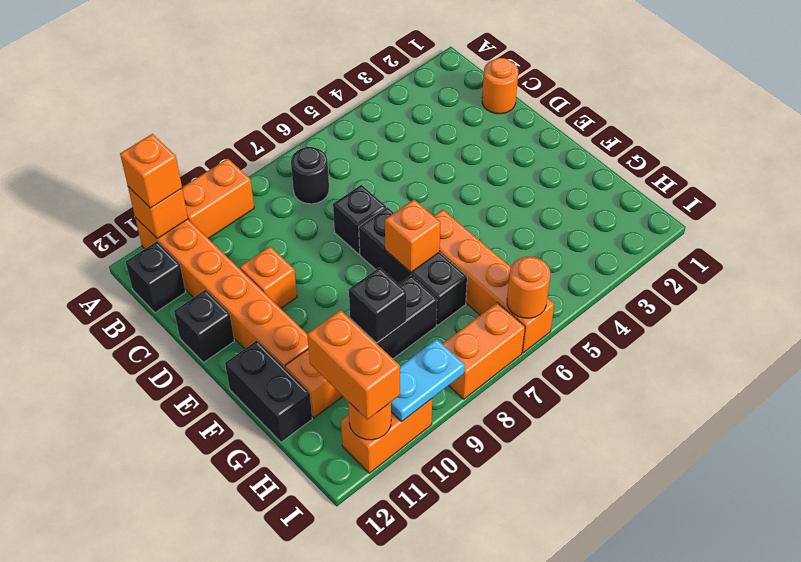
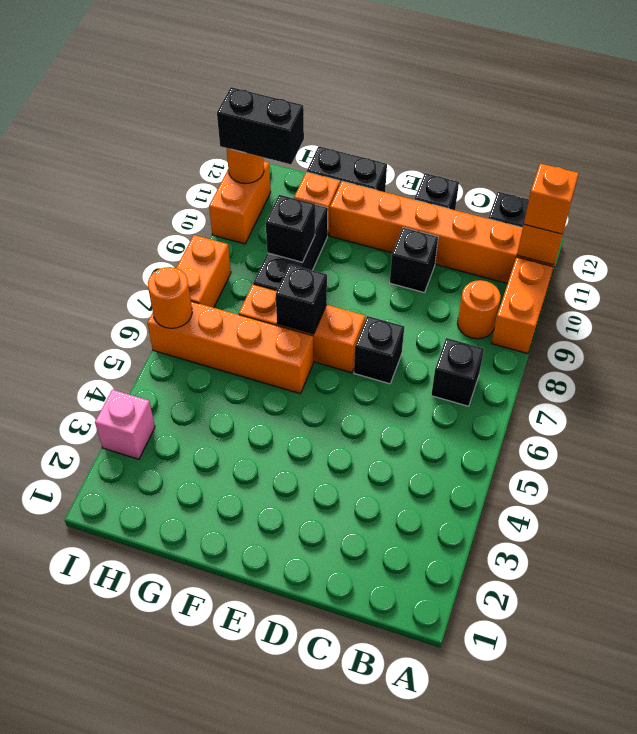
black 1x1 round brick [291,147,329,204] -> black 1x1 brick [431,338,484,406]
orange 1x1 round brick [482,58,518,114] -> orange 1x1 round brick moved to [457,280,501,339]
orange 1x1 brick [240,247,297,308] -> black 1x1 brick [390,227,438,292]
black 1x3 brick [359,207,467,325] -> orange 1x3 brick [239,284,365,373]
orange 1x1 brick [385,200,441,272] -> black 1x1 brick [276,264,327,334]
orange 1x2 brick [307,310,400,420] -> black 1x2 brick [217,87,304,164]
none -> pink 1x1 brick [95,390,155,459]
cyan 1x2 plate [391,339,465,421] -> none

